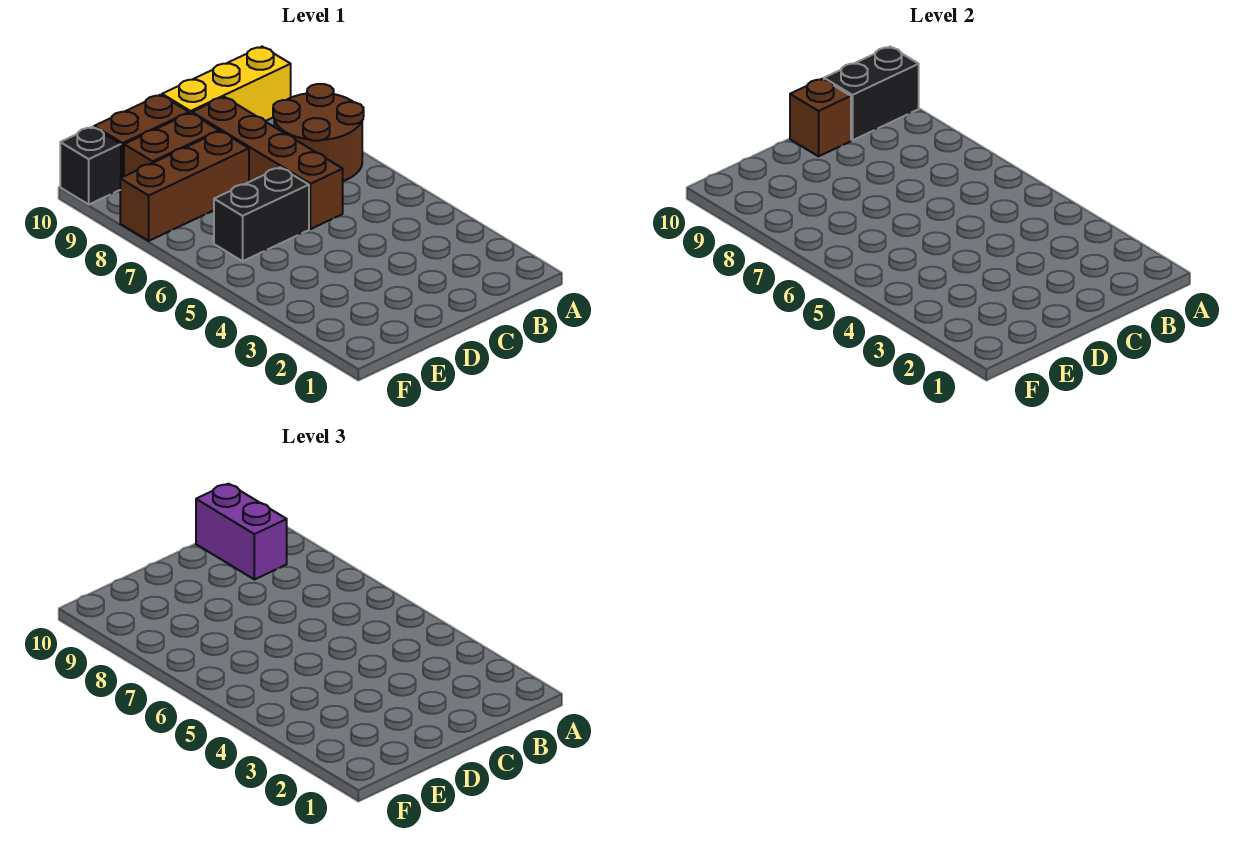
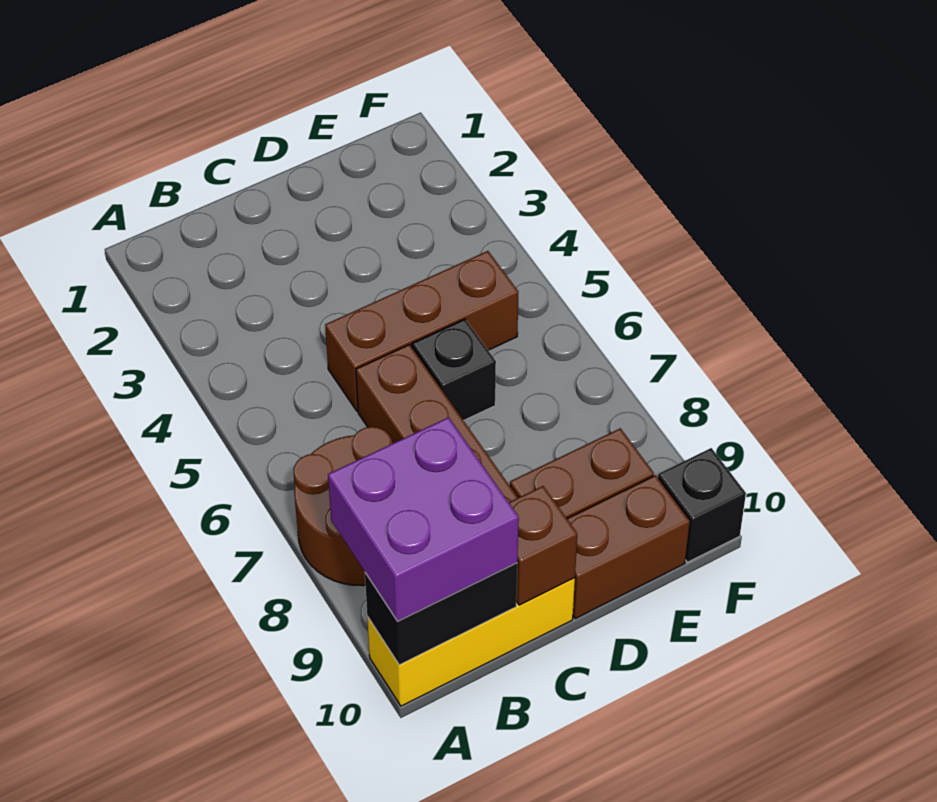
purple 1x2 brick [196,484,287,580] -> purple 2x2 brick [328,417,519,621]
black 1x2 brick [214,167,309,261] -> black 1x1 brick [412,319,496,420]
brown 1x3 brick [120,131,249,241] -> brown 1x3 brick moved to [325,251,518,411]

